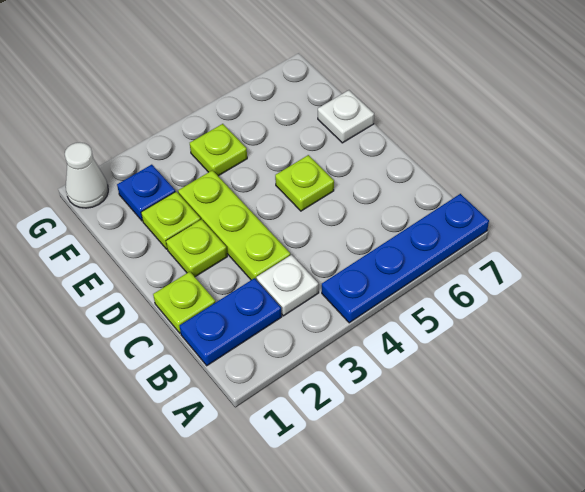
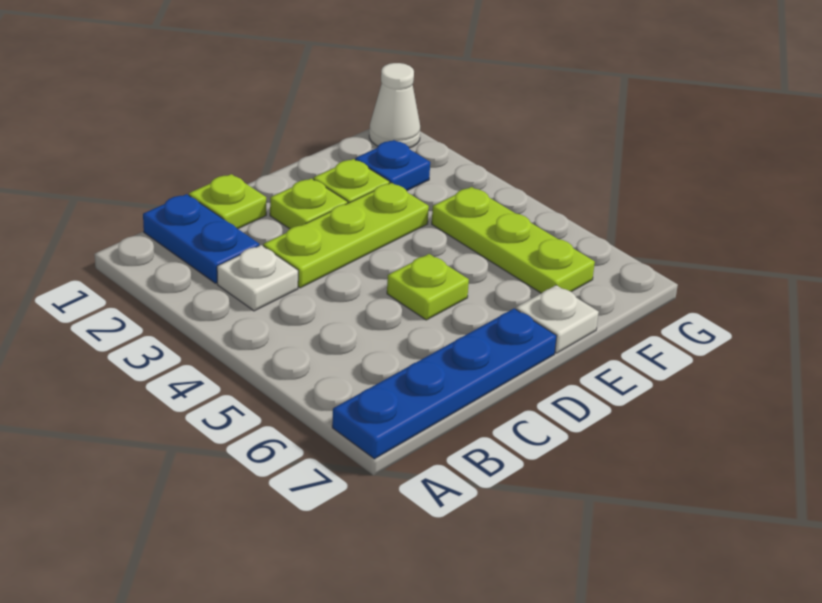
blue 1x4 plate [322,194,489,323] -> blue 1x4 plate turned to [332,308,557,459]
lime 1x1 plate [190,124,247,176] -> lime 1x3 plate [432,187,595,293]

